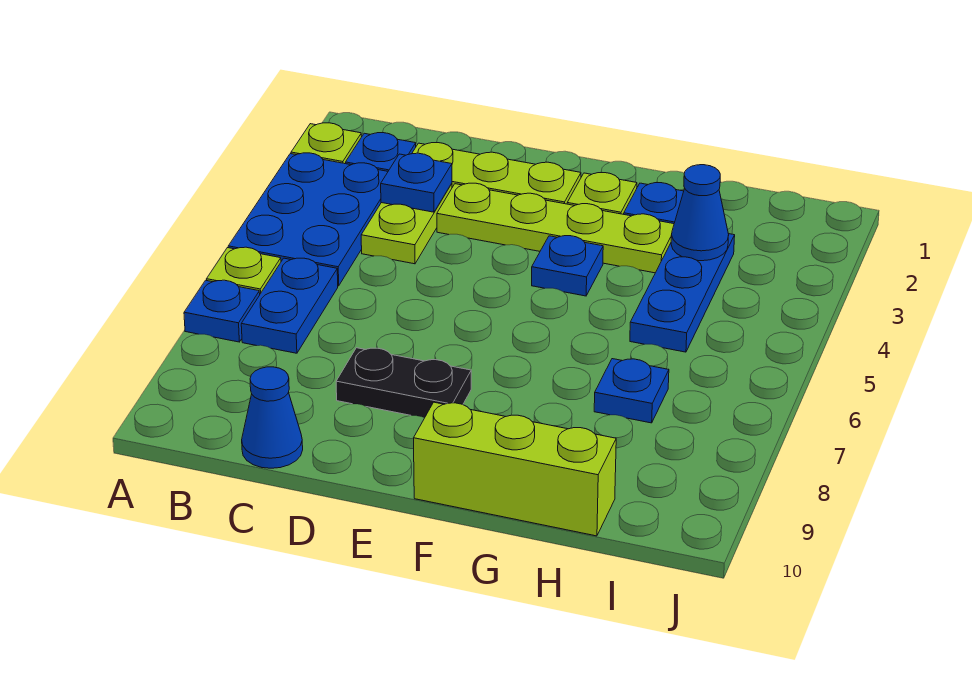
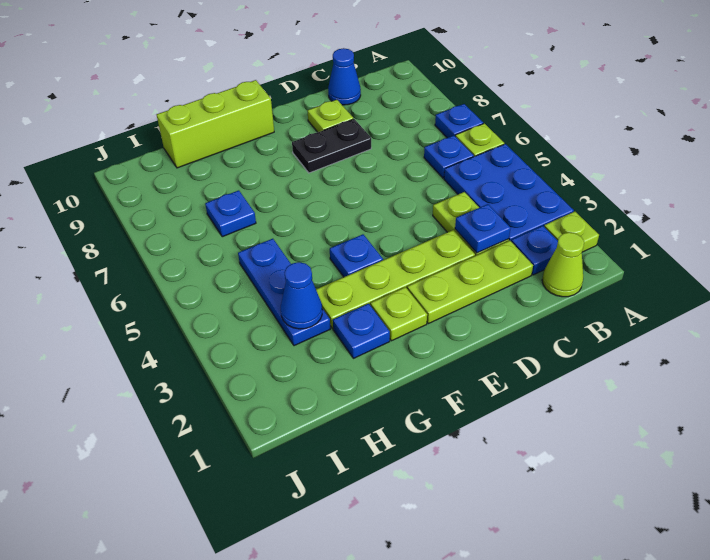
none -> lime 1x1 cone [542,232,584,297]
blue 1x2 plate [241,258,338,353] -> blue 1x1 plate [424,136,474,178]
none -> lime 1x1 plate [307,100,353,132]

